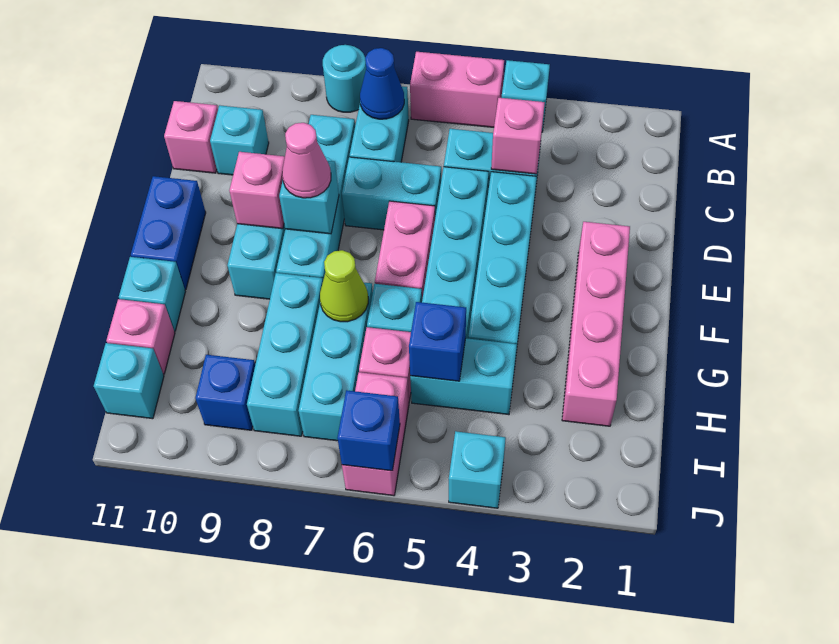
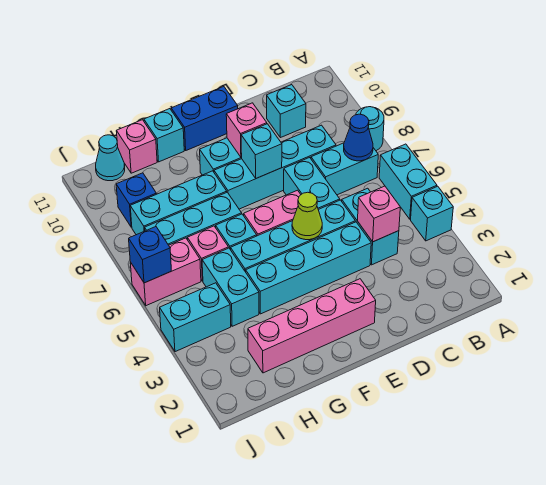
pink 1x2 brick [410,52,504,127] -> cyan 1x2 brick [379,144,437,219]
pink 1x1 brick [164,101,218,173] -> none
pink 1x1 cone [282,123,331,198] -> none
lime 1x1 cone [320,250,368,322] -> lime 1x1 cone moved to [292,192,322,240]
blue 1x1 brick [409,302,466,381] -> none
cyan 1x1 brick [94,343,164,419] -> cyan 1x1 cone [96,135,125,181]
cyan 1x1 brick [449,431,506,508] -> cyan 1x2 brick [160,283,231,352]

